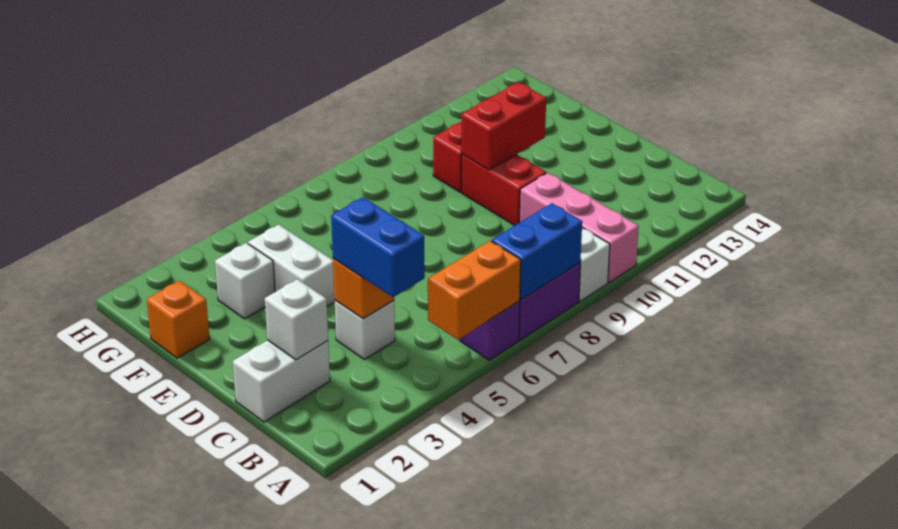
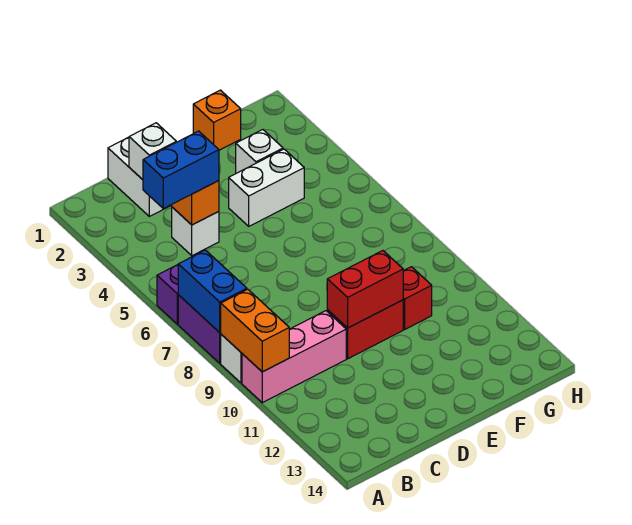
orange 1x2 brick [428,241,521,340] -> orange 1x2 brick moved to [220,289,289,372]
red 1x2 brick [462,82,546,170] -> red 1x2 brick turned to [327,251,403,328]

